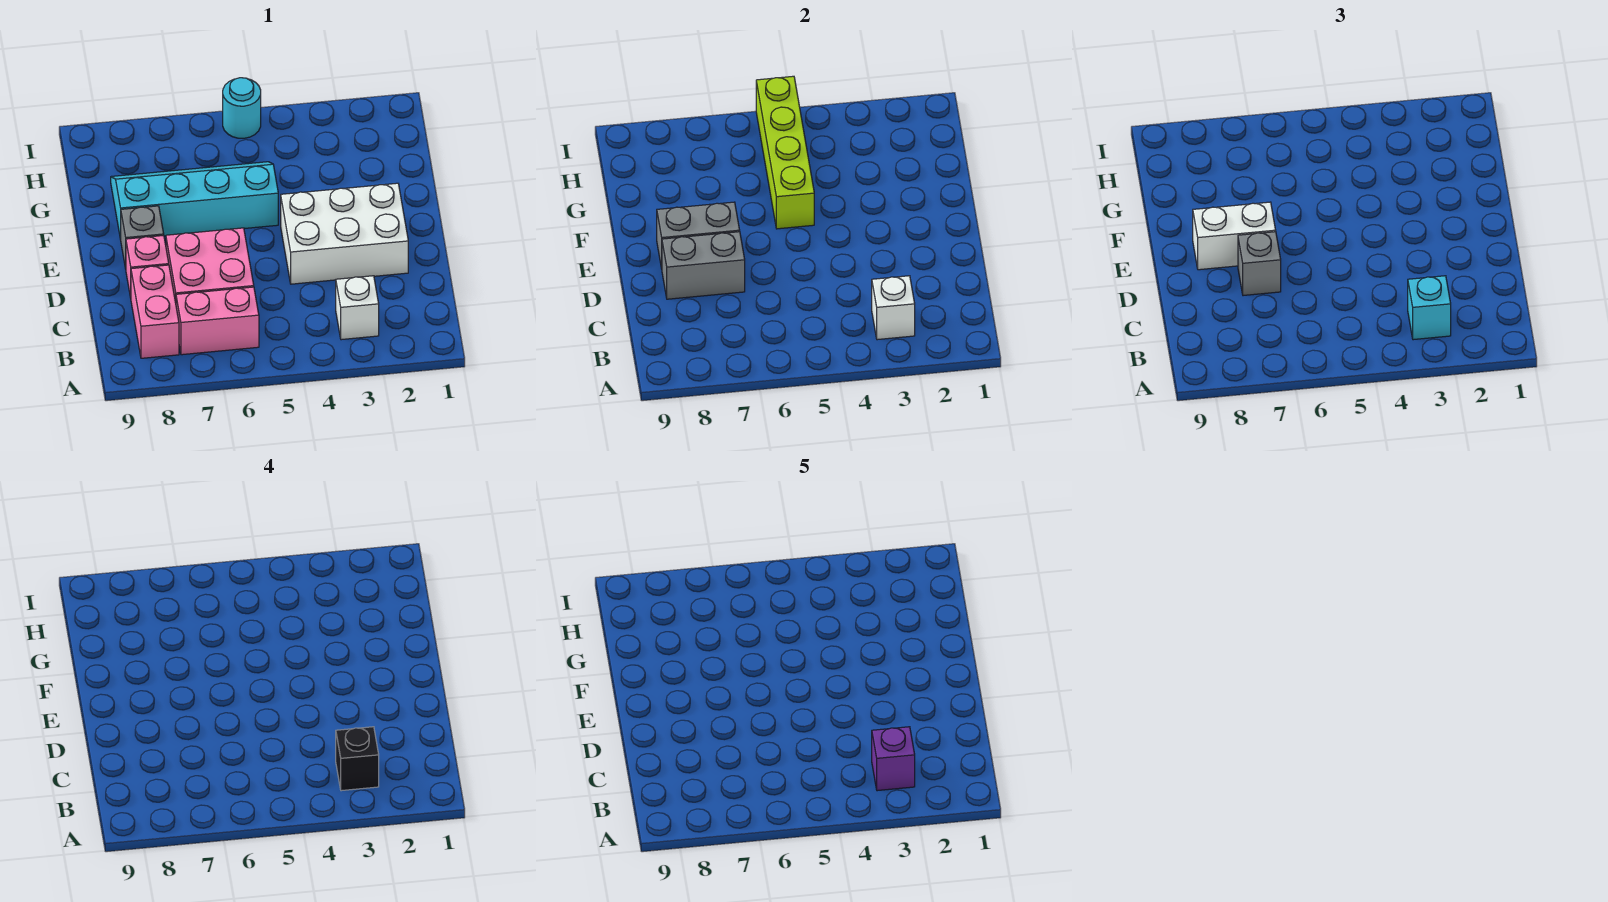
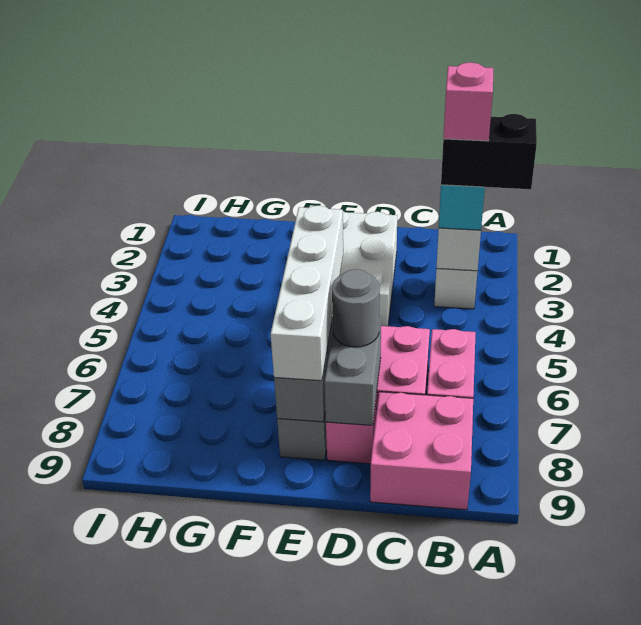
black 1x1 brick [336,727,379,791] -> black 1x2 brick [441,114,537,189]
purple 1x1 brick [872,727,915,791] -> pink 1x1 brick [443,62,493,141]
pink 1x2 brick [131,265,179,358] -> pink 2x2 brick [370,392,473,510]
grey 1x1 brick [1238,232,1281,296] -> grey 1x1 round brick [332,269,380,347]
white 1x2 brick [1193,202,1276,270] -> white 1x4 brick [271,206,343,381]
cyan 2x4 slope [111,162,278,240] -> none
lime 1x4 brick [756,76,814,229] -> none
cyan 1x1 round brick [223,78,261,138] -> none

